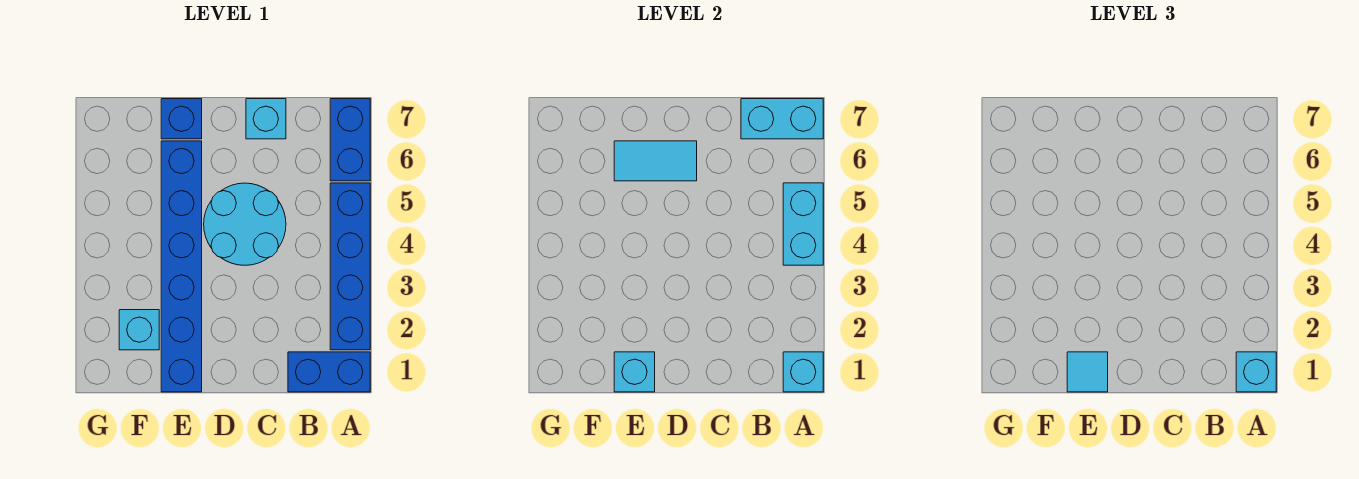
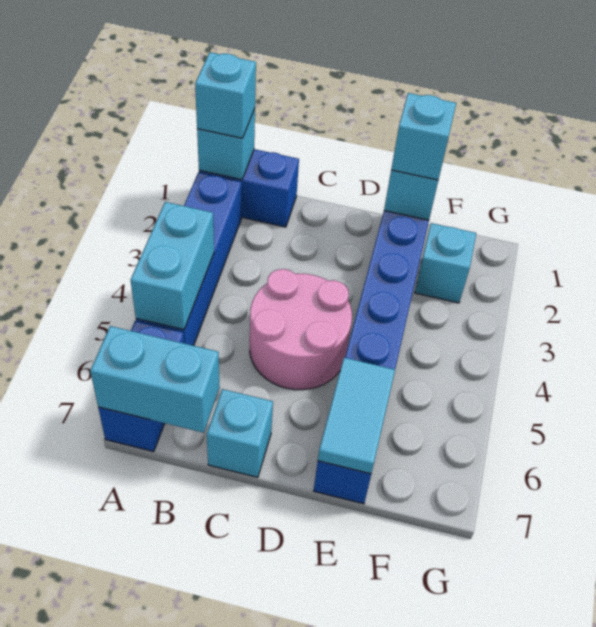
cyan 2x2 round brick [204,183,286,265] -> pink 2x2 round brick [250,269,352,390]
cyan 1x2 tile [614,141,697,181] -> cyan 1x2 tile turned to [318,358,395,474]
cyan 1x1 tile [1067,352,1108,392] -> cyan 1x1 brick [391,93,456,180]

